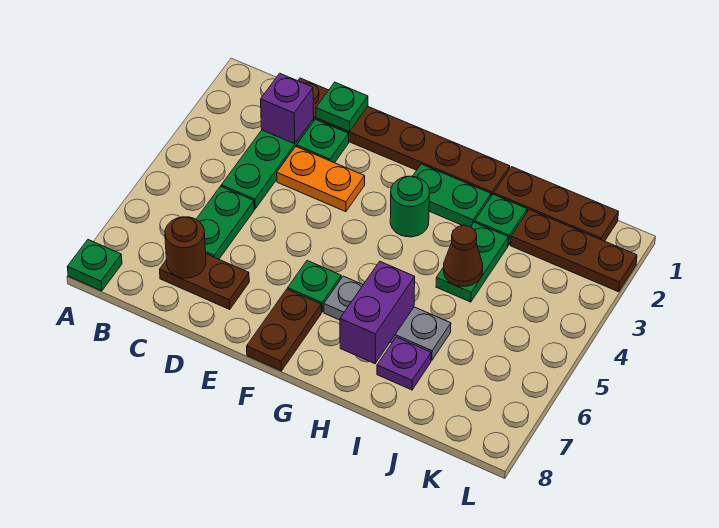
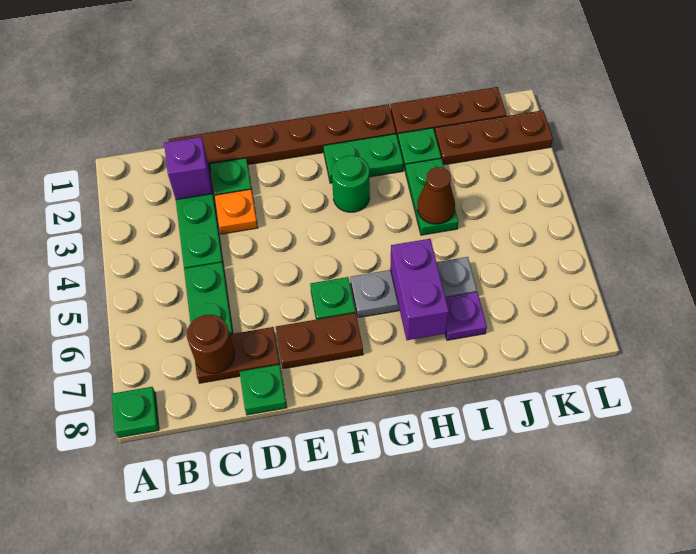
green 1x1 plate [316,82,368,132] -> green 1x1 plate moved to [240,365,287,415]
orange 1x2 plate [277,147,365,212] -> orange 1x1 plate [215,189,258,234]
brown 1x2 plate [247,289,321,371] -> brown 1x2 plate turned to [276,313,363,369]

